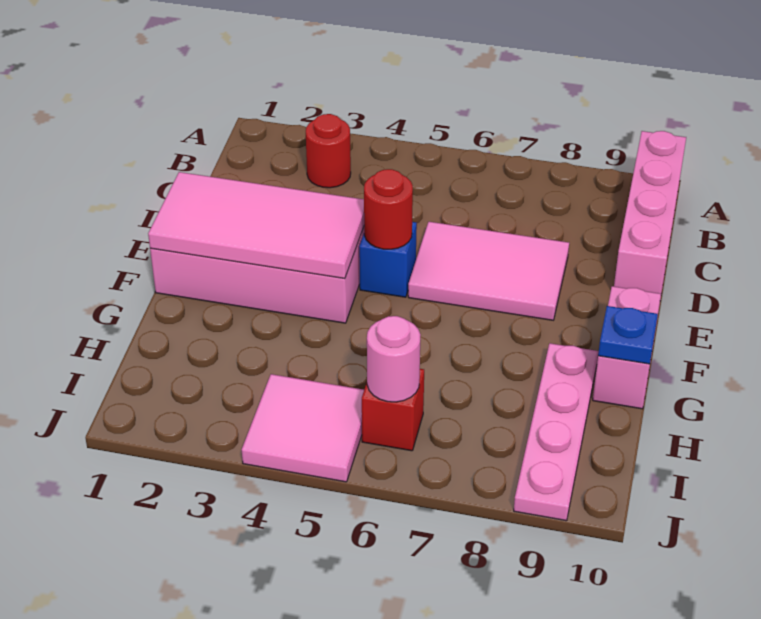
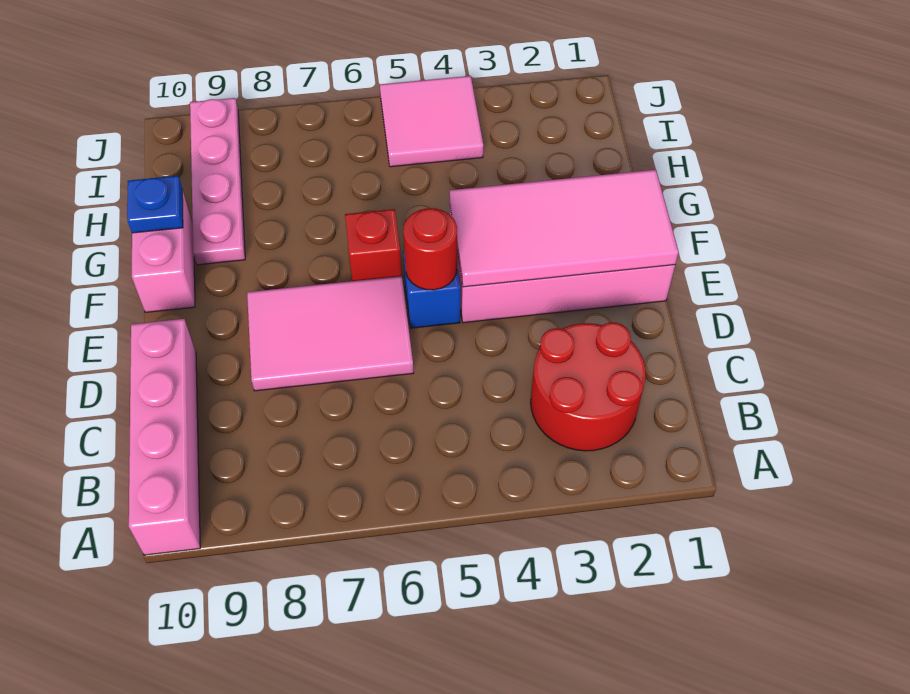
red 1x1 round brick [306,114,351,188] -> red 2x2 round brick [531,322,646,451]
red 1x1 brick [362,369,424,451] -> red 1x1 brick moved to [345,209,402,281]
pink 1x1 round brick [367,316,421,402] -> none

